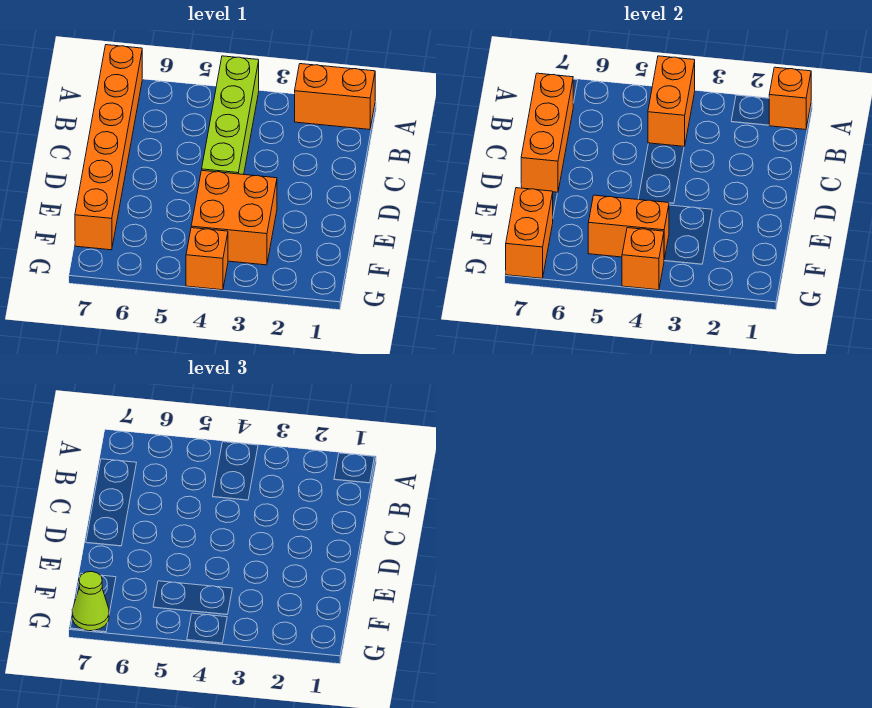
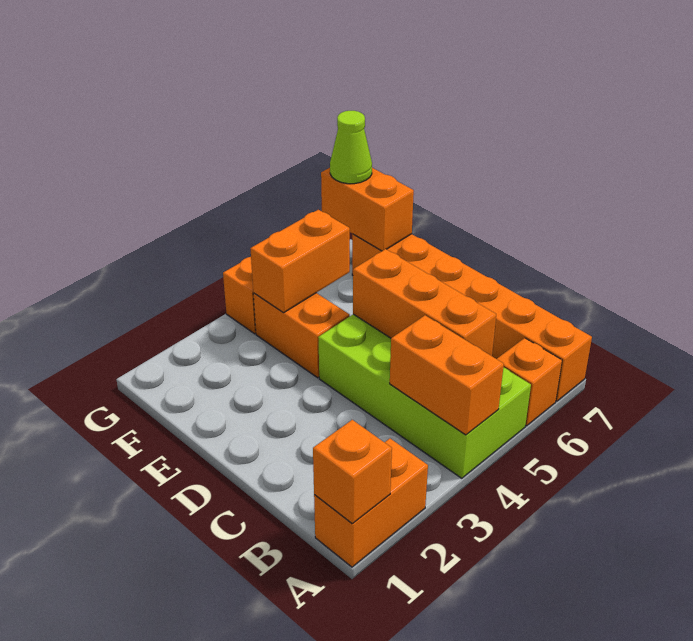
lime 1x4 brick [202,56,259,175] -> lime 2x4 brick [318,314,531,478]
orange 1x3 brick [521,73,573,193] -> orange 1x3 brick moved to [353,249,496,356]
orange 2x2 brick [191,170,277,265] -> orange 1x2 brick [253,293,350,378]
orange 1x1 brick [622,228,664,290] -> orange 1x1 brick moved to [497,338,562,426]

